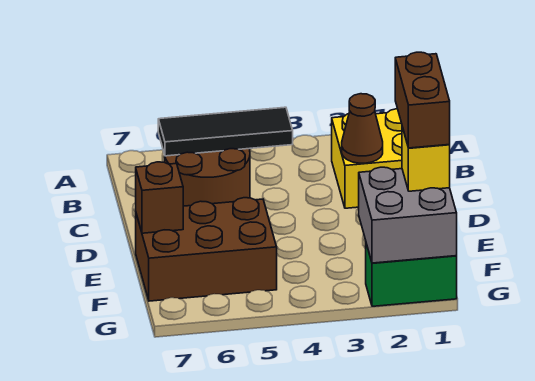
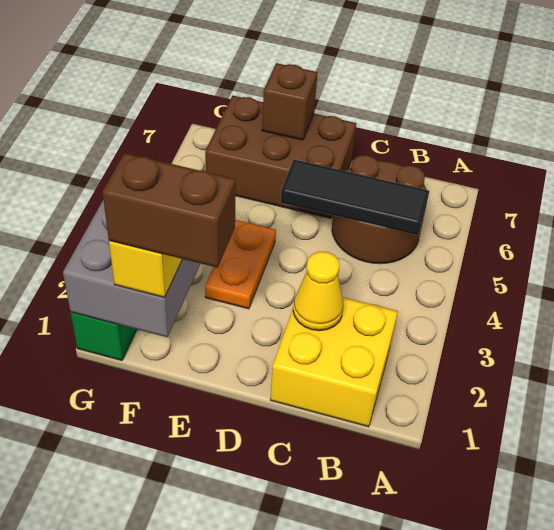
black 1x3 tile [158,107,293,156] -> black 1x3 tile turned to [280,160,429,235]
brown 1x1 cone [342,94,383,163] -> yellow 1x1 cone [293,252,343,331]
none -> orange 1x2 plate [205,220,276,309]
brown 2x3 brick [136,198,277,301] -> brown 2x3 brick turned to [205,96,356,218]

